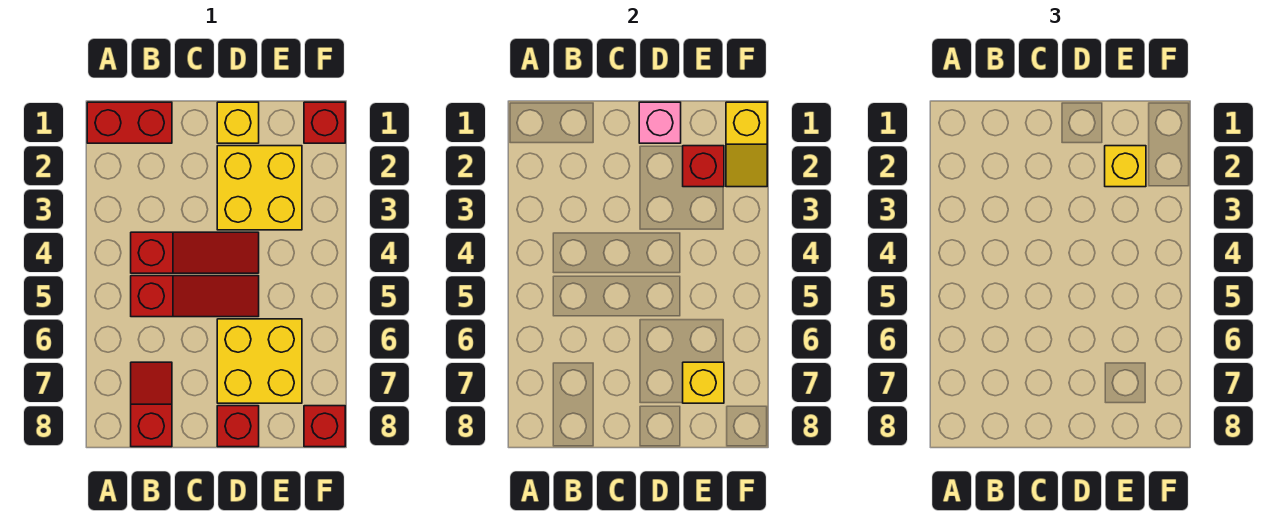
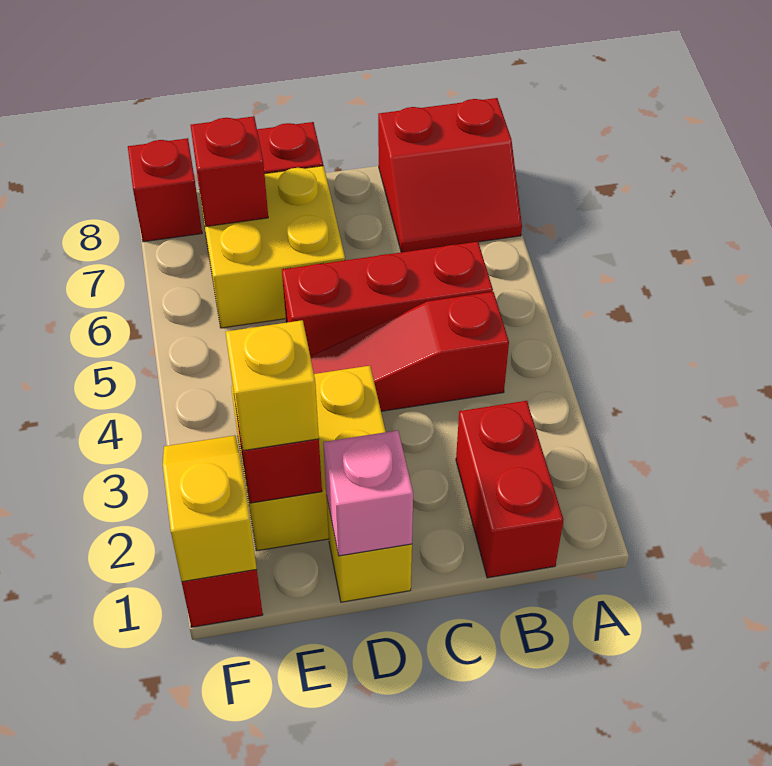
red 1x2 brick [87,102,172,143] -> red 1x2 brick turned to [456,401,563,578]
red 1x3 slope [131,276,259,317] -> red 1x3 brick [282,242,493,356]
red 1x2 slope [131,362,172,447] -> red 2x2 slope [378,98,522,252]
yellow 1x1 brick [683,362,724,403] -> red 1x1 brick [190,116,268,227]

